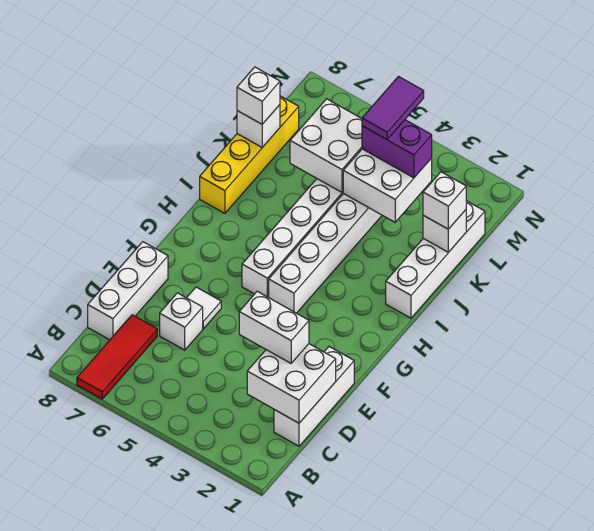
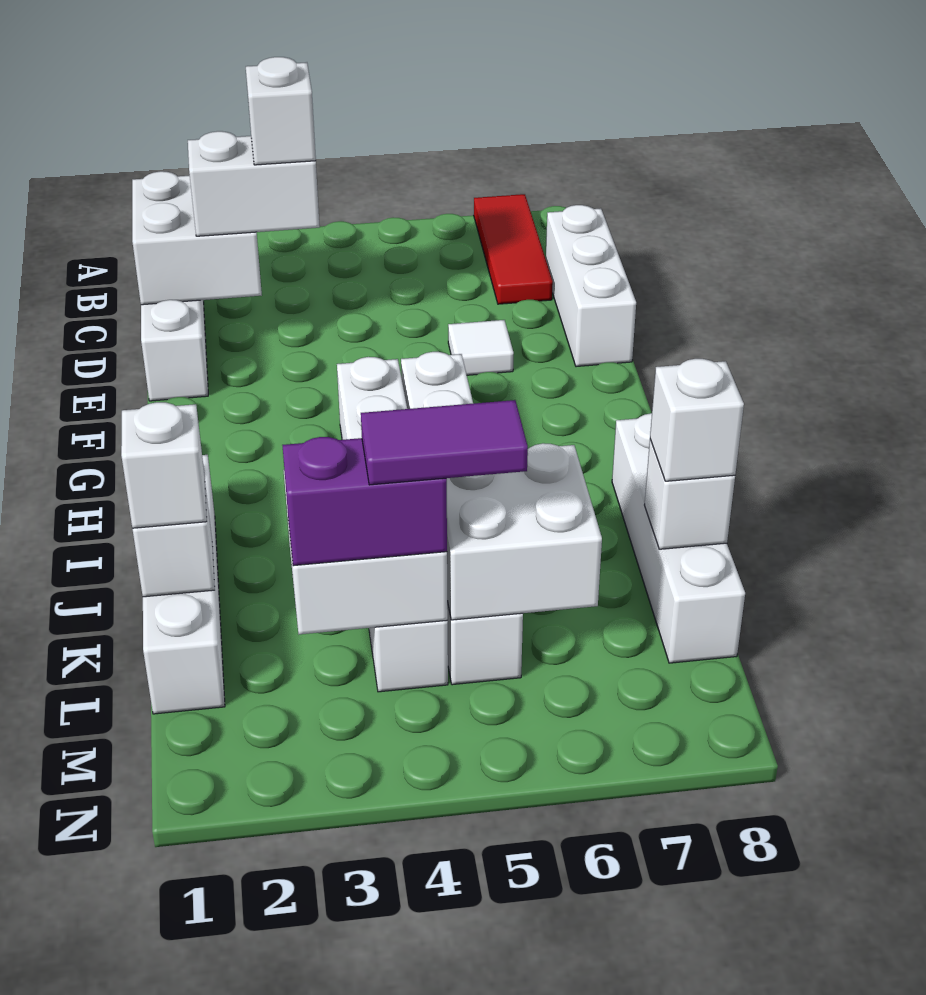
white 1x1 brick [160,293,203,350] -> white 1x1 brick moved to [246,57,316,165]
yellow 1x4 brick [200,96,299,213] -> white 1x4 brick [612,413,745,663]
purple 1x2 tile [362,77,424,139] -> purple 1x2 tile turned to [361,400,528,485]

